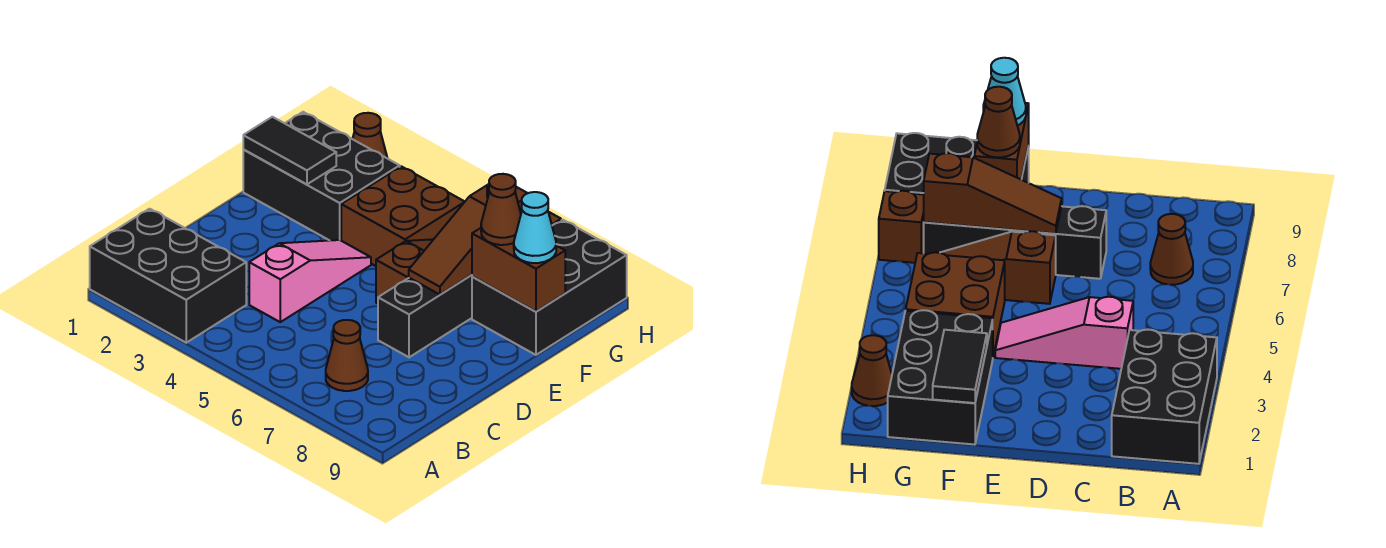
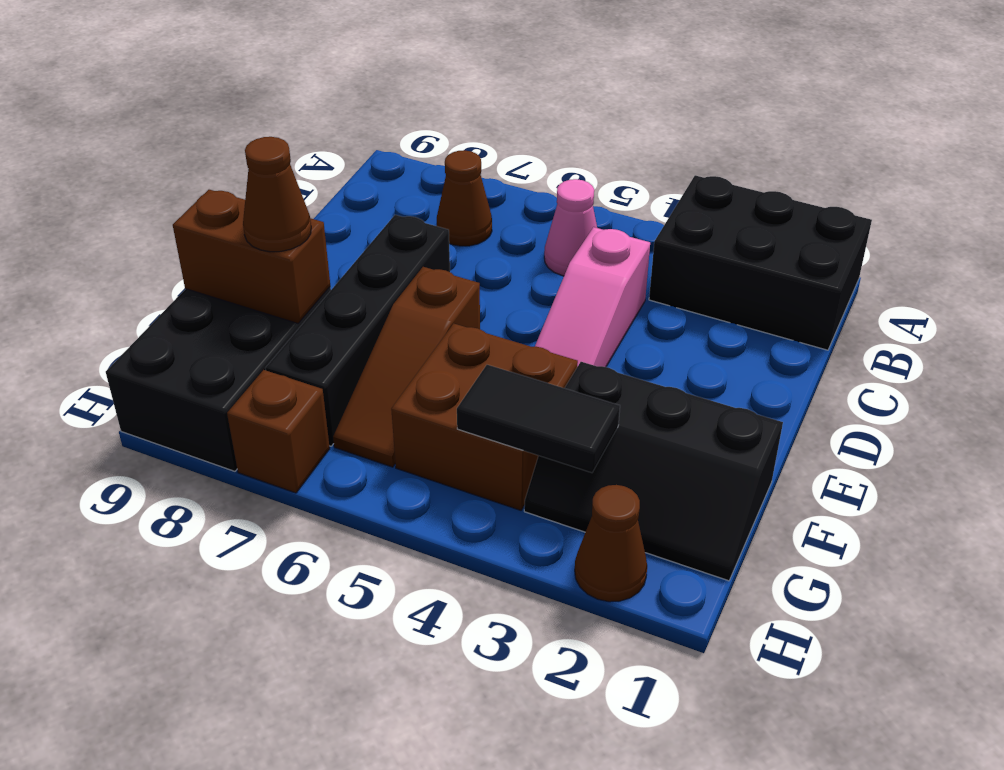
none -> pink 1x1 cone [544,179,597,276]
brown 1x3 slope [409,184,527,295] -> none
black 2x3 brick [243,112,400,241] -> black 2x3 slope [524,362,783,581]
black 1x2 tile [243,117,336,184] -> black 1x2 tile moved to [457,365,620,473]
cyan 1x1 cone [514,192,556,263] -> none

